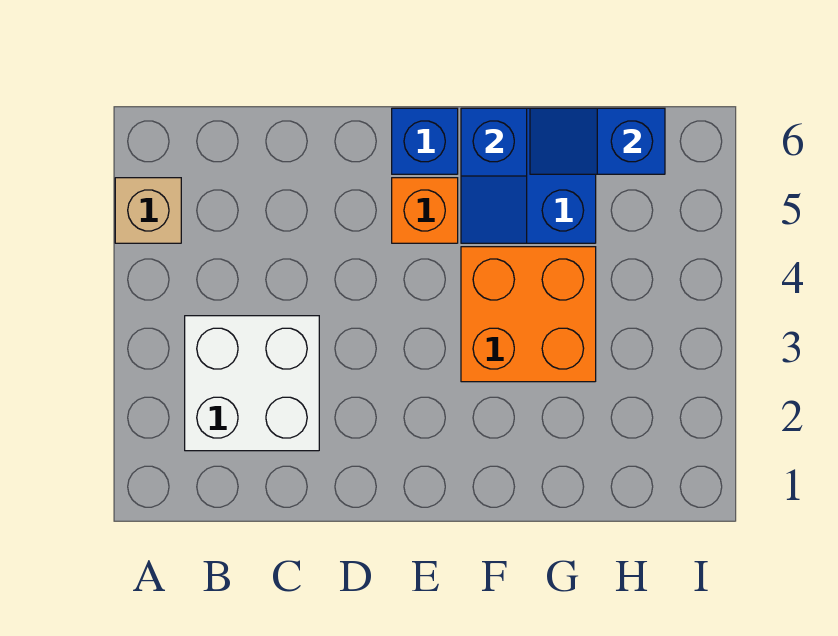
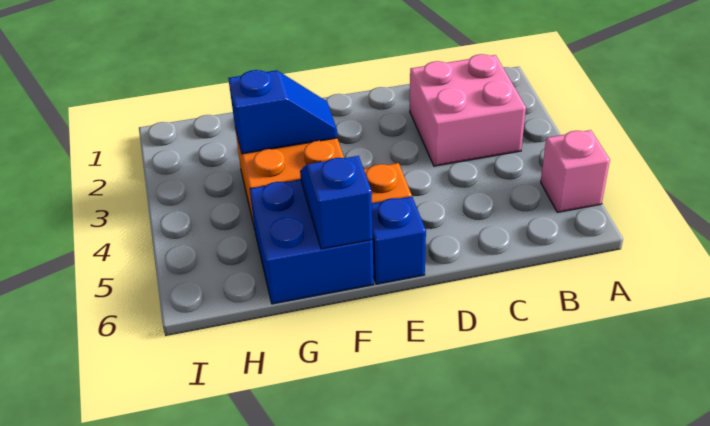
tan 1x1 brick [115,178,181,243] -> pink 1x1 brick [541,130,610,212]
white 2x2 brick [185,316,319,451] -> pink 2x2 brick [410,54,526,166]
blue 1x2 slope [530,108,665,174] -> blue 1x2 slope moved to [228,70,337,154]

